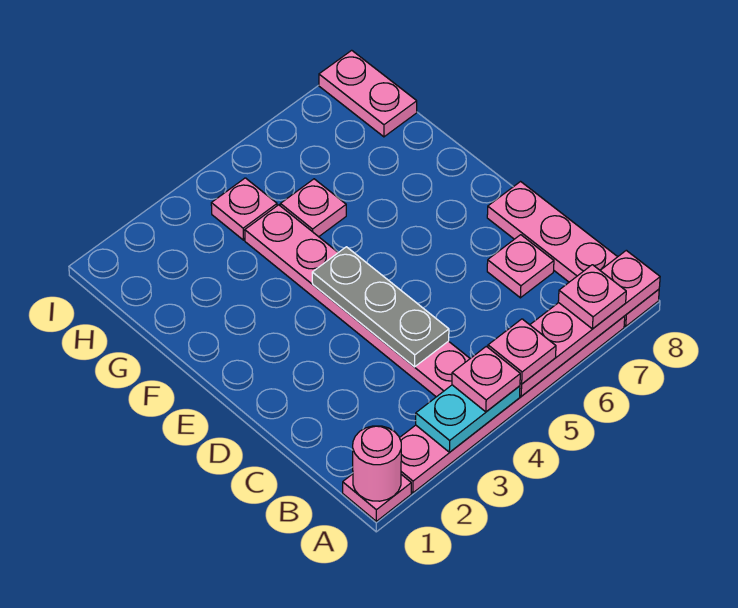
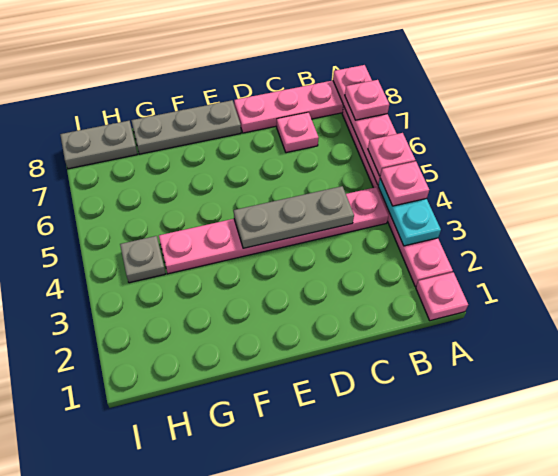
pink 1x1 round brick [353,426,401,501] -> none
none -> grey 1x3 plate [131,100,241,154]
pink 1x1 plate [280,179,346,237] -> none
pink 1x1 plate [211,178,277,240] -> grey 1x1 plate [120,236,165,283]
pink 1x2 plate [319,50,417,137] -> grey 1x2 plate [60,121,137,169]

